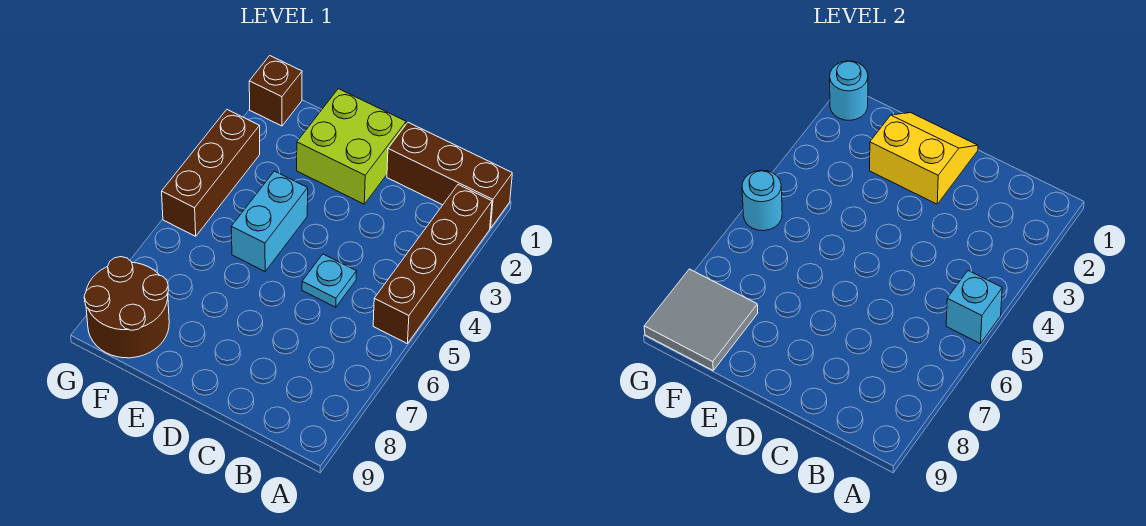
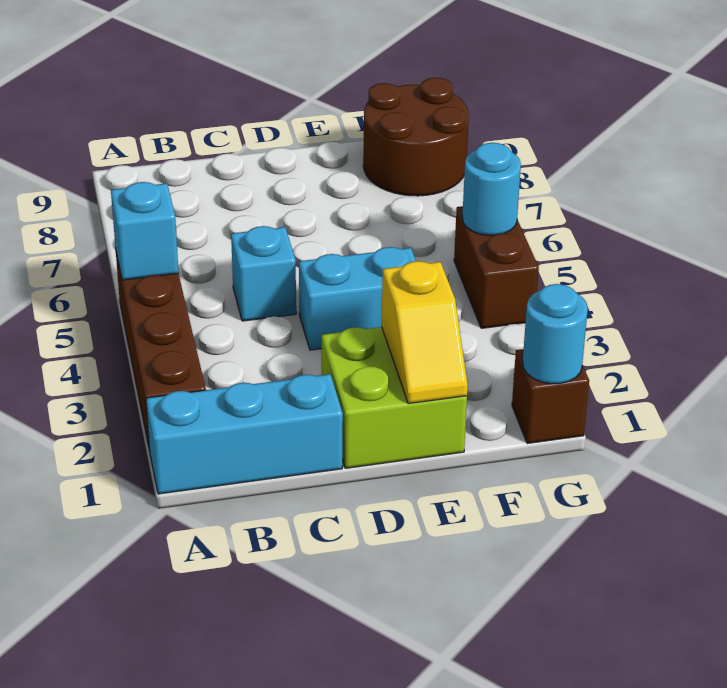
brown 1x3 brick [387,123,512,228] -> cyan 1x3 brick [146,374,343,494]
cyan 1x1 plate [302,254,357,307] -> cyan 1x1 brick [231,226,296,321]
yellow 2x2 slope [870,113,978,204] -> yellow 1x2 slope [382,261,468,404]
cyan 1x2 brick [231,171,308,271] -> cyan 1x2 brick turned to [299,247,416,350]
grey 2x2 tile [644,269,758,370] -> none
brown 1x3 brick [162,110,260,236] -> brown 1x2 brick [454,206,539,328]

